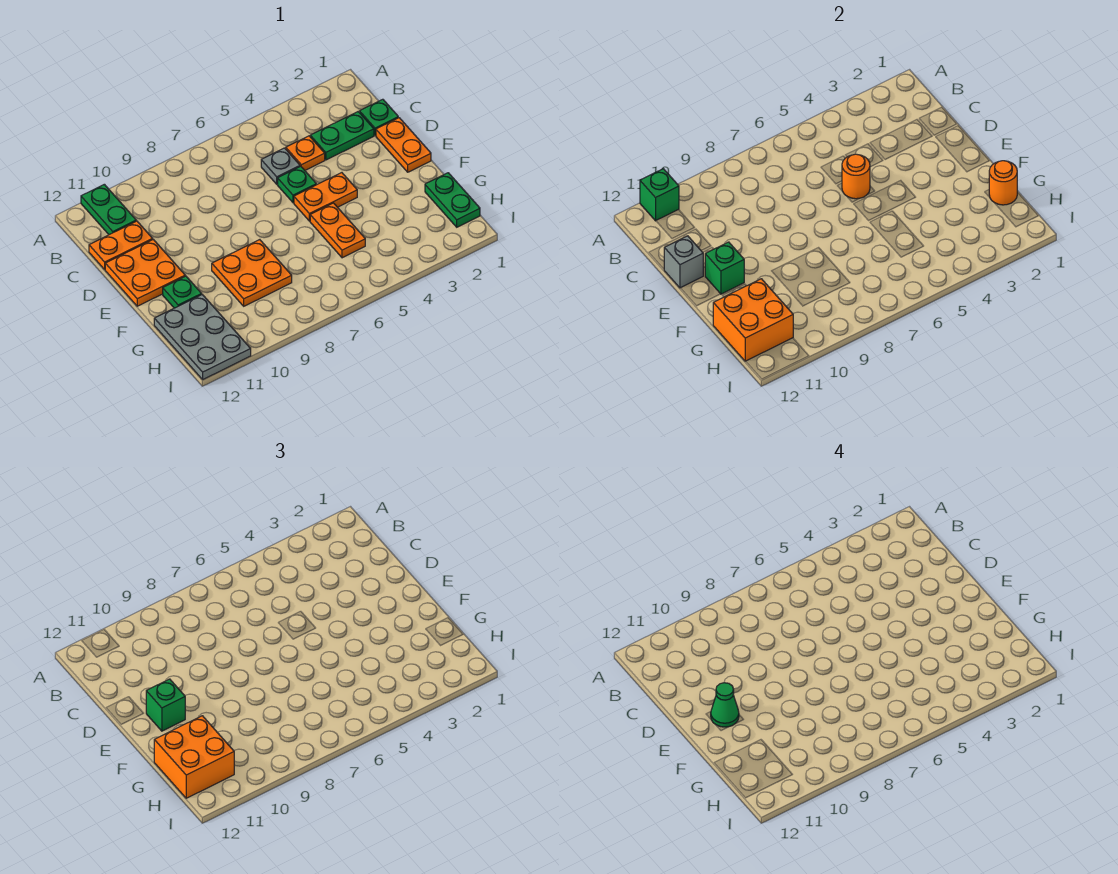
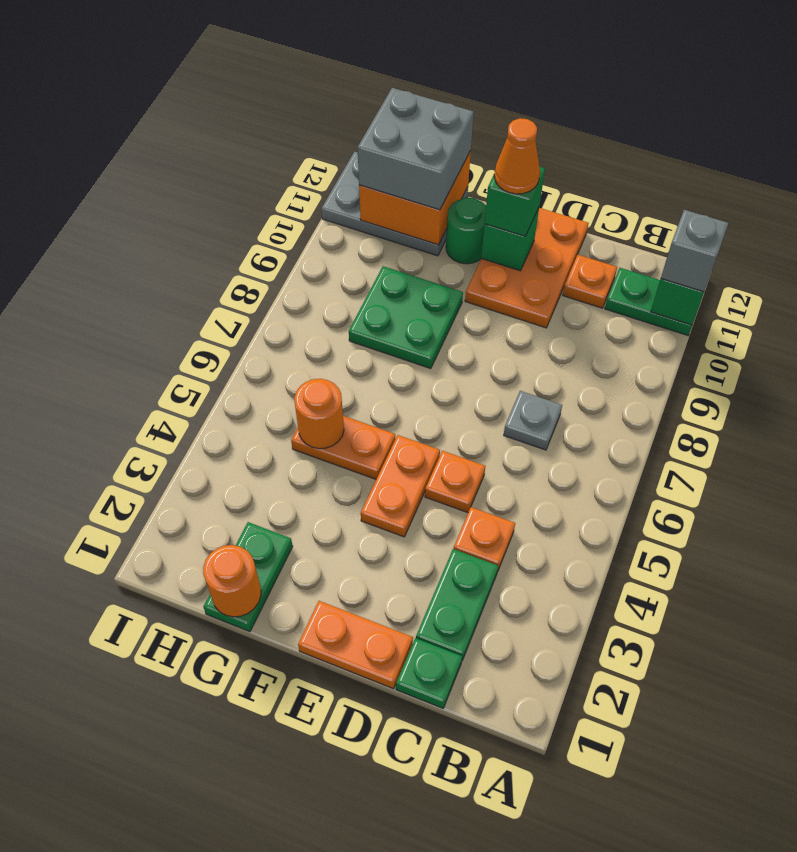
grey 1x1 plate [261,148,300,184] -> grey 1x1 plate moved to [504,391,562,450]
orange 1x2 plate [89,221,153,269] -> orange 1x1 plate [563,255,617,308]
green 1x1 plate [278,166,316,203] -> orange 1x1 plate [425,451,485,513]
orange 1x1 round brick [842,154,870,199] -> orange 1x1 round brick moved to [294,379,344,449]
orange 2x2 plate [105,239,185,306] -> orange 2x3 plate [465,208,589,328]
grey 1x1 brick [664,236,703,288] -> grey 1x1 brick moved to [661,210,728,292]
green 1x1 cone [711,683,739,727] -> orange 1x1 cone [494,118,540,194]
orange 2x2 plate [212,240,292,306] -> green 2x2 plate [349,266,463,369]
green 1x1 plate [163,276,202,308] -> green 1x1 round brick [446,198,486,264]
green 1x2 plate [425,173,480,227] -> green 1x2 plate turned to [203,522,293,632]
orange 2x2 brick [154,716,234,798] -> grey 2x2 brick [358,88,474,210]

